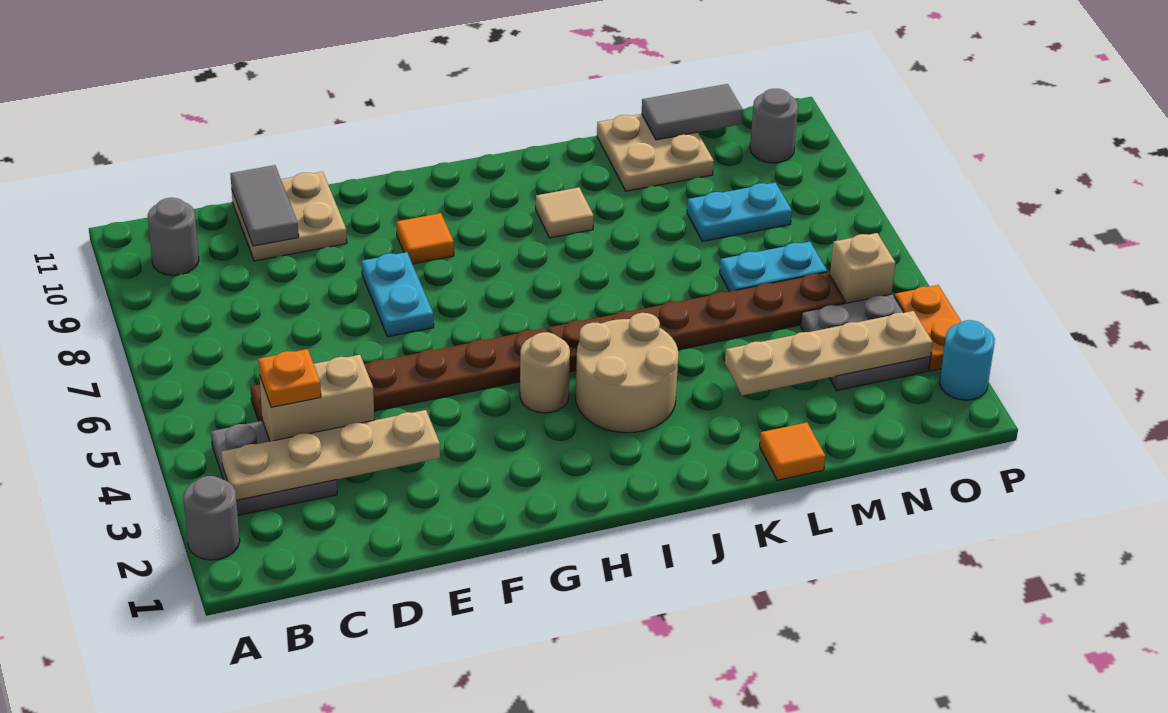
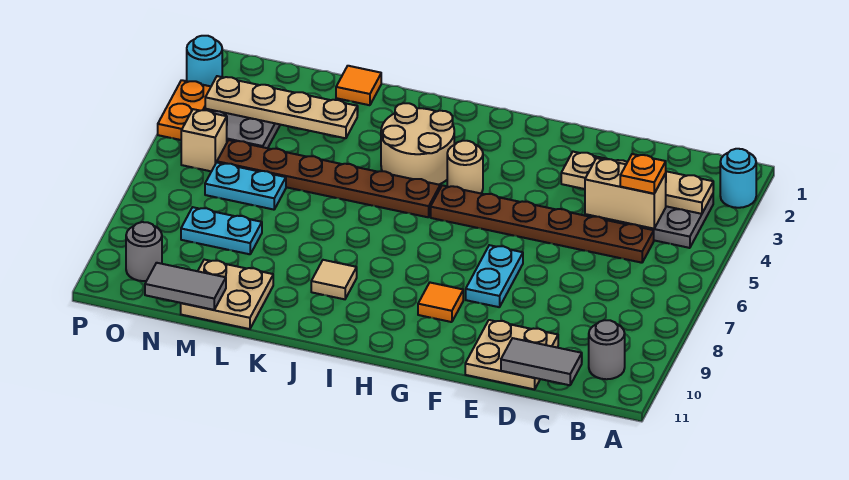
grey 1x1 round brick [184,476,240,560] -> cyan 1x1 round brick [720,149,756,208]
grey 1x2 tile [230,165,299,246] -> grey 1x2 tile turned to [501,338,582,385]

